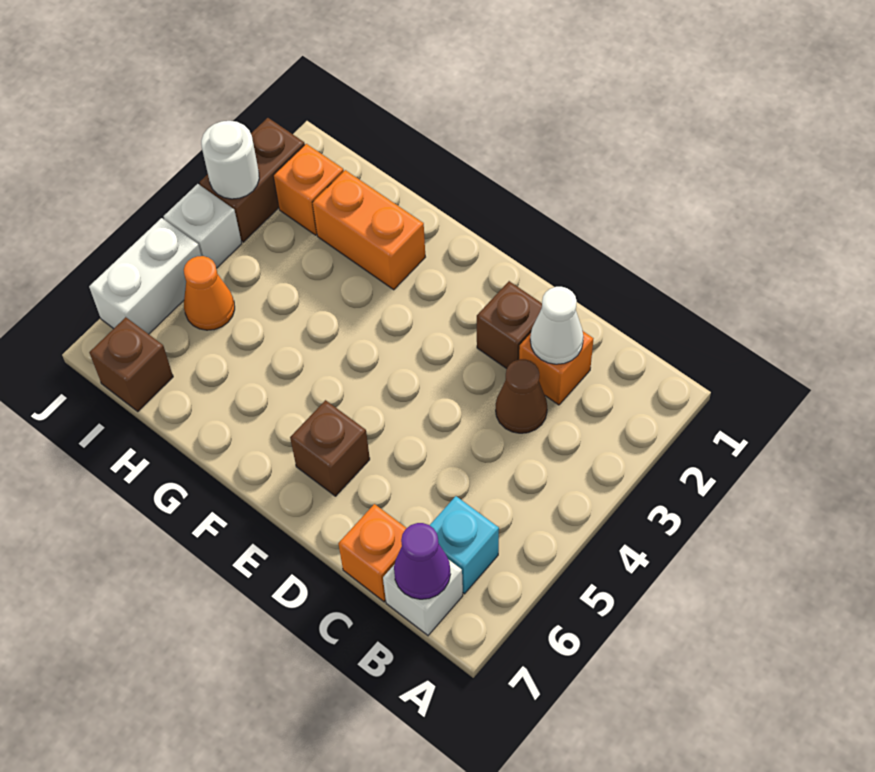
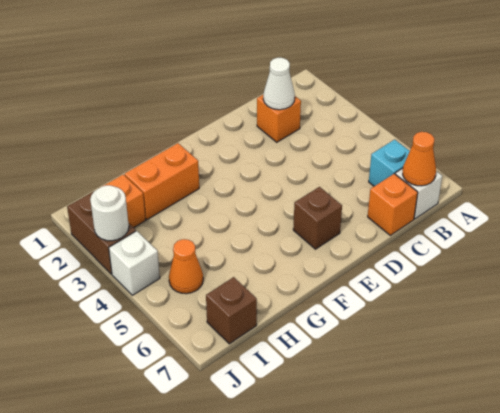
purple 1x1 cone [394,523,451,599] -> orange 1x1 cone [403,132,436,186]
brown 1x1 cone [496,359,547,433] -> none
brown 1x1 brick [477,281,542,369] -> none
white 1x2 brick [89,218,201,334] -> none

